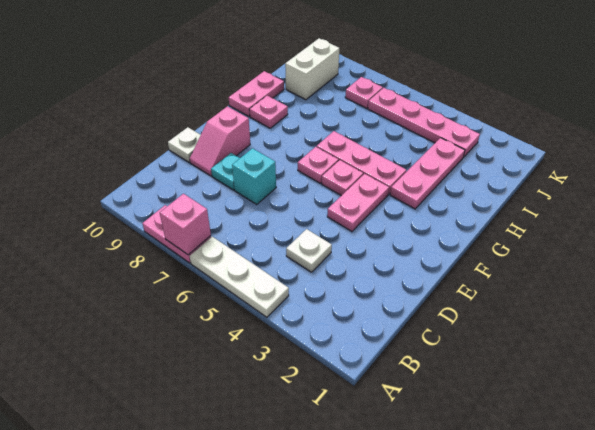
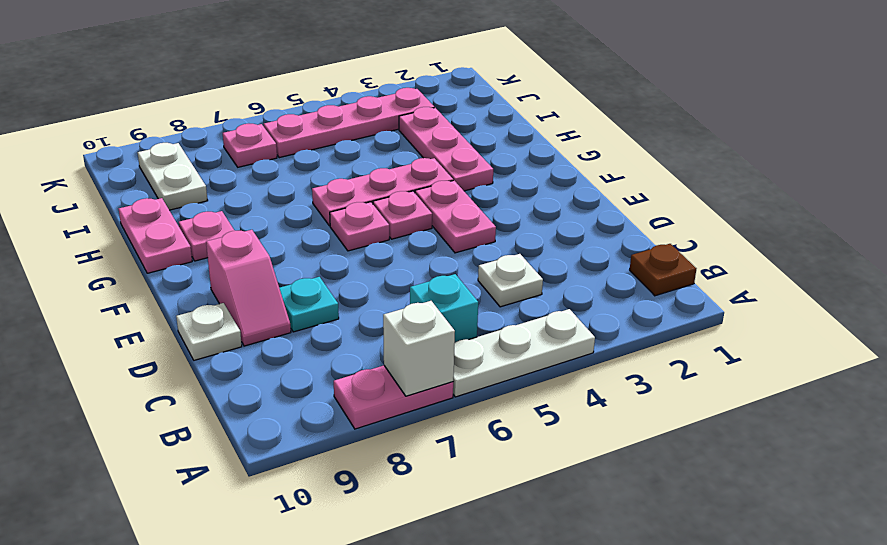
pink 1x1 brick [160,194,211,255] -> white 1x1 brick [383,301,455,396]
none -> brown 1x1 plate [630,244,696,296]
cyan 1x1 brick [232,148,276,204] -> cyan 1x1 brick moved to [410,274,478,343]
white 1x2 brick [285,38,339,100] -> white 1x2 plate [138,143,208,210]

